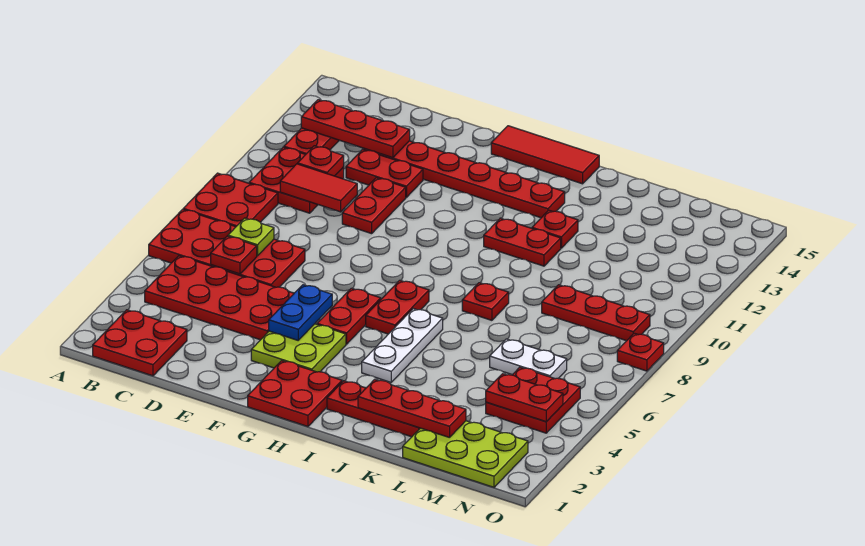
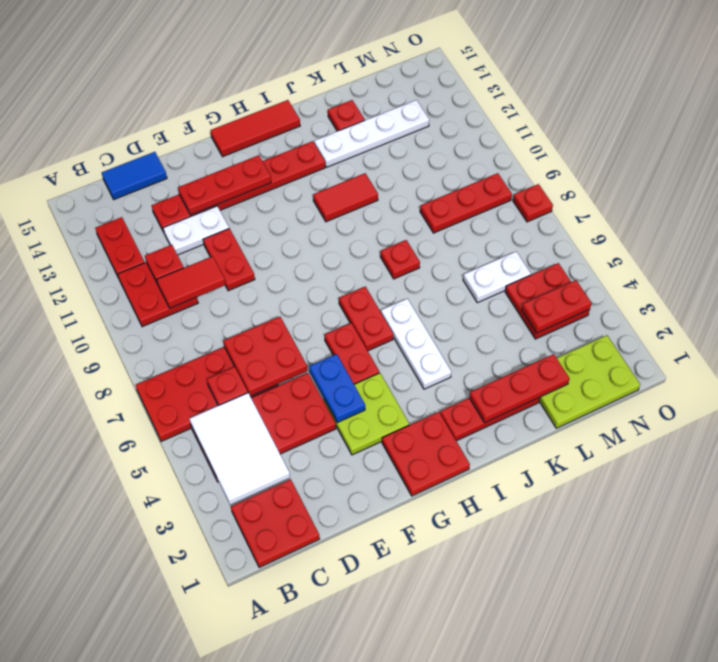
red 2x2 plate [183,173,278,227] -> red 2x2 plate moved to [223,317,307,396]
none -> white 2x3 tile [189,393,290,505]
red 1x3 plate [301,100,410,158] -> red 1x3 plate moved to [178,155,271,215]
lime 1x1 plate [228,218,274,256] -> none
none -> blue 1x2 tile [102,152,167,199]
red 1x2 plate [346,149,423,197] -> white 1x2 plate [163,206,229,255]
red 1x2 plate [484,218,561,266] -> red 1x2 tile [313,173,378,222]
red 1x1 plate [532,210,578,248] -> red 1x1 plate moved to [328,100,365,131]
none -> white 1x4 plate [314,100,429,167]

